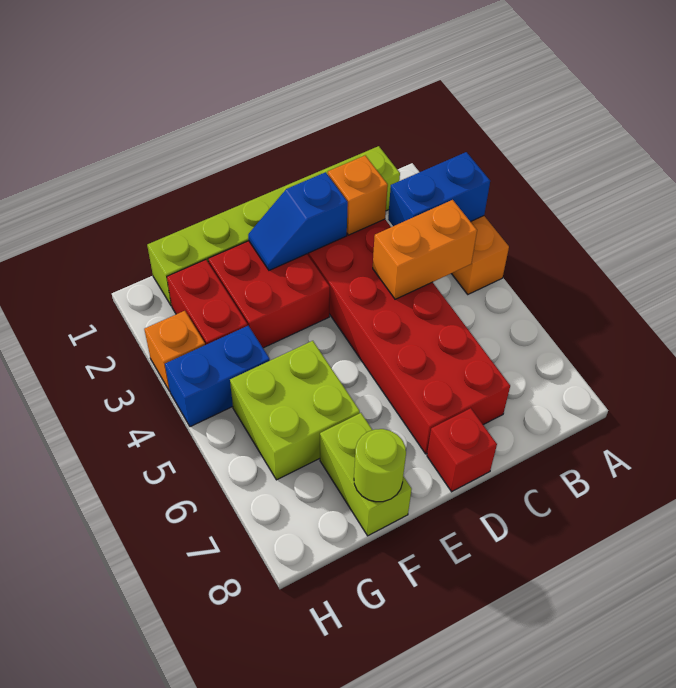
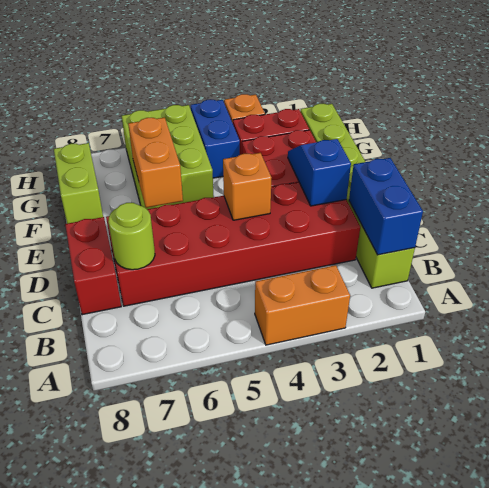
blue 1x2 brick [388,152,490,226] -> blue 1x2 brick moved to [349,158,423,255]
orange 1x2 brick [373,200,477,299] -> orange 1x2 brick moved to [128,117,183,208]
orange 1x1 brick [328,156,388,235] -> orange 1x1 brick moved to [223,153,272,220]
red 1x1 brick [427,408,497,492] -> red 1x2 brick [65,217,121,315]
lime 2x2 brick [230,341,360,480] -> lime 2x3 brick [122,105,214,209]
lime 1x2 brick [320,413,412,536] -> lime 1x2 brick turned to [54,143,103,224]
lime 1x1 round brick [354,429,406,502] -> lime 1x1 round brick moved to [108,203,155,270]

